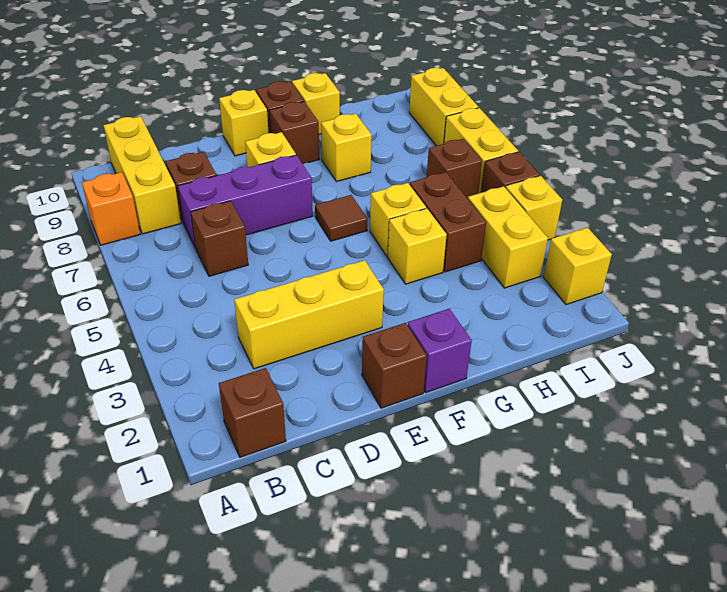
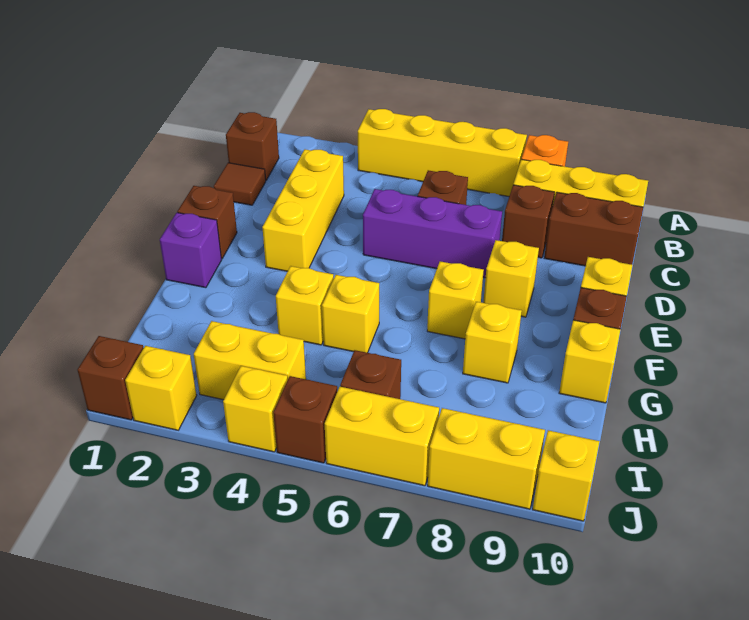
none -> yellow 1x4 brick [358,109,527,196]
purple 1x3 brick [178,155,313,249] -> purple 1x3 brick turned to [363,189,502,278]
brown 1x1 tile [315,195,367,241] -> brown 1x1 tile moved to [214,163,266,205]
none -> yellow 1x1 brick [427,261,484,339]
brown 1x1 brick [269,102,319,164] -> brown 1x1 brick moved to [78,336,144,420]
brown 1x2 brick [410,172,486,272] -> brown 1x2 brick moved to [544,192,643,266]
none -> yellow 1x1 brick [533,430,600,521]

